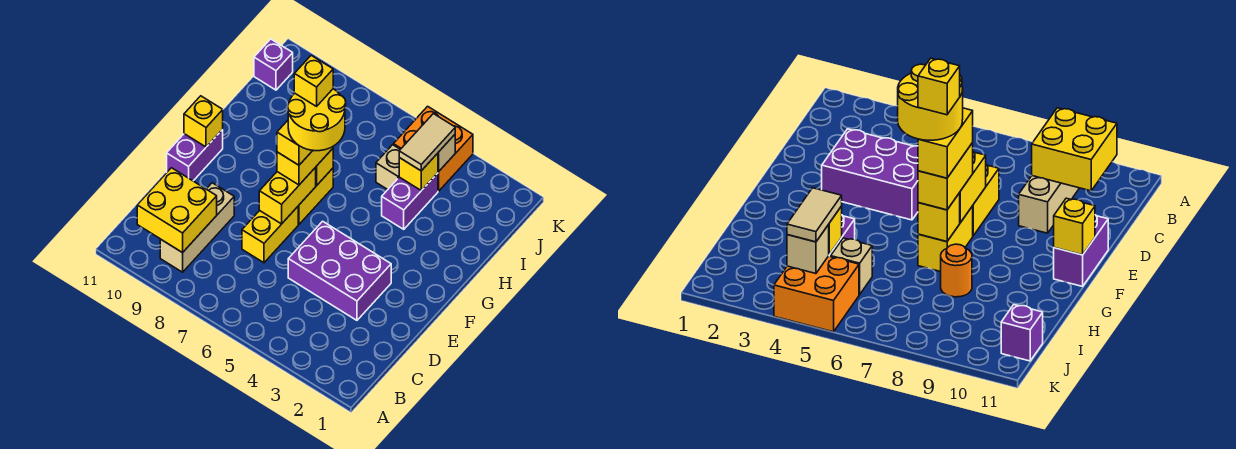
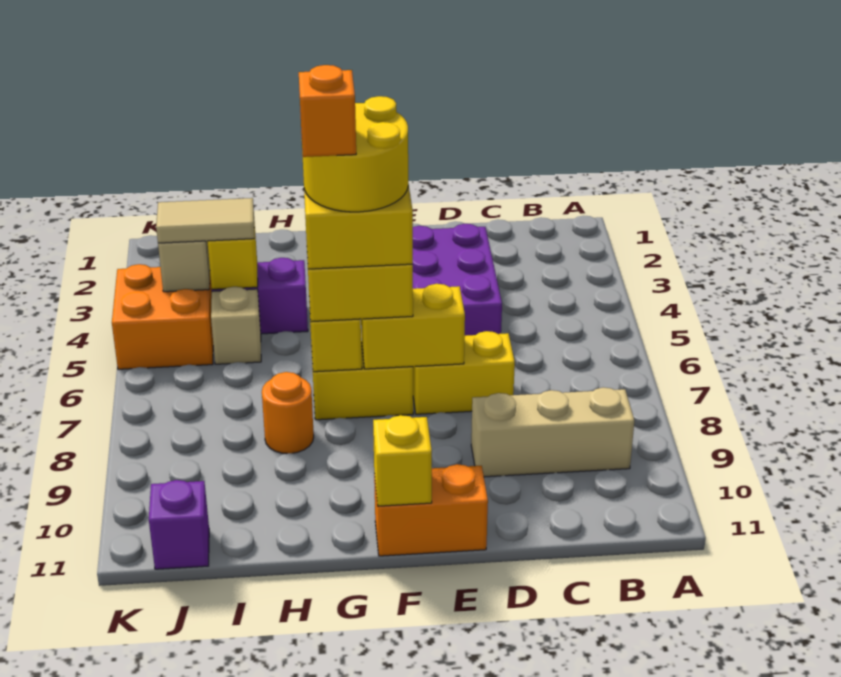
yellow 2x2 brick [137,168,217,253] -> none
purple 1x2 brick [167,130,223,181] -> orange 1x2 brick [374,464,488,556]
yellow 1x1 brick [294,55,333,106] -> orange 1x1 brick [299,65,356,157]

